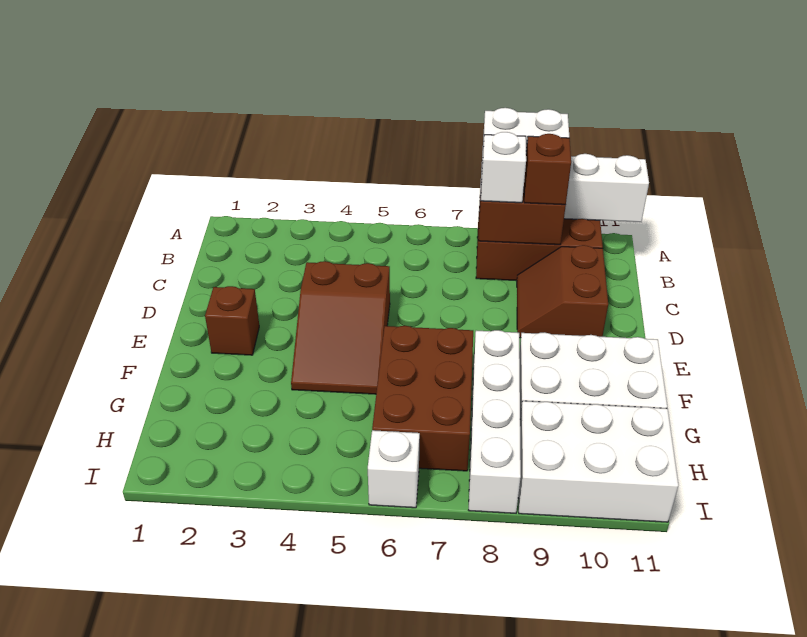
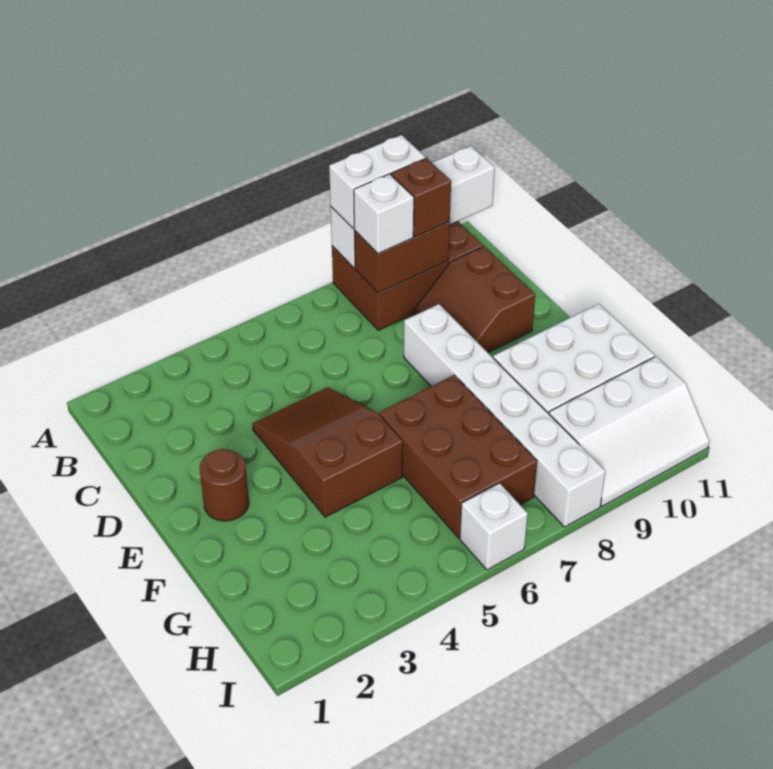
brown 2x3 slope [291,261,390,394] -> brown 2x3 slope turned to [252,387,403,517]
brown 1x1 brick [205,286,259,355] -> brown 1x1 round brick [200,449,249,521]
white 1x4 brick [469,330,521,513] -> white 1x6 brick [404,304,606,527]
white 2x3 brick [518,401,678,522] -> white 2x3 slope [549,356,710,506]

